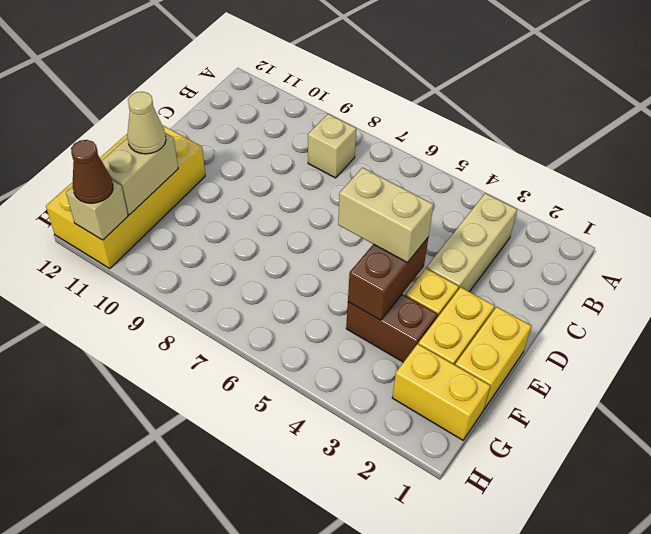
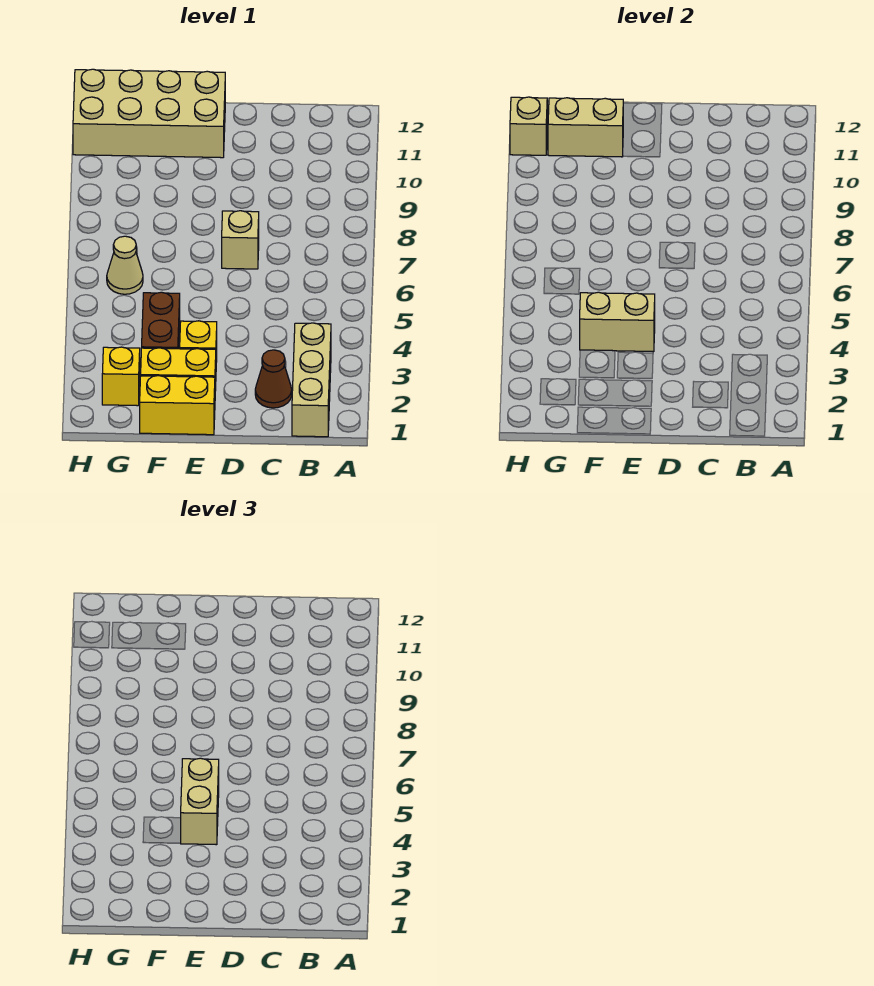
tan 1x3 brick [426,193,517,292] -> tan 1x3 brick turned to [292,323,331,437]
tan 1x1 brick [308,114,356,178] -> tan 1x1 brick moved to [222,211,259,269]
brown 1x2 brick [348,238,428,320] -> tan 1x2 brick [580,292,655,352]
yellow 2x4 brick [46,125,205,269] -> tan 2x4 brick [73,69,225,158]
tan 1x1 cone [127,92,166,154] -> tan 1x1 cone moved to [107,236,143,294]
yellow 1x2 brick [392,344,490,440] -> yellow 1x1 brick [102,347,140,406]
brown 1x1 cone [71,140,113,203] -> brown 1x1 cone moved to [255,350,292,408]

